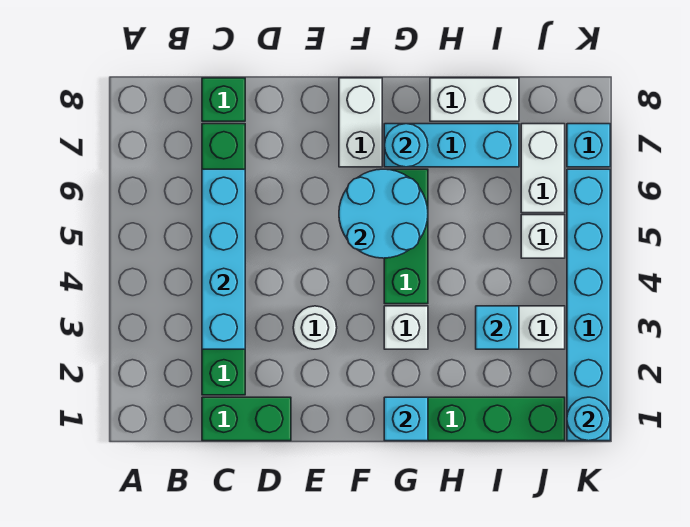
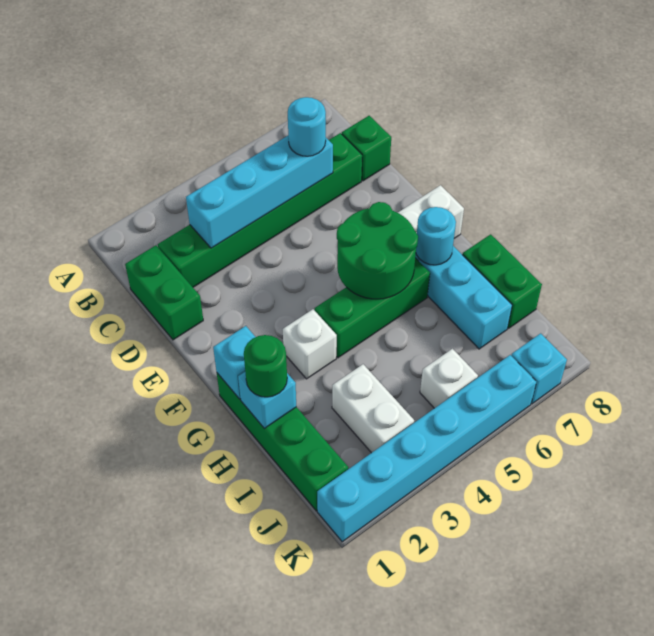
white 1x1 round brick [293,306,337,349] -> none
cyan 2x2 round brick [339,169,428,258] -> green 2x2 round brick [337,202,418,299]
none -> green 1x1 round brick [244,335,287,397]
white 1x2 brick [430,78,519,121] -> green 1x2 brick [462,234,542,328]
cyan 1x1 brick [476,306,519,349] -> cyan 1x1 brick moved to [238,372,296,428]
white 1x2 brick [521,124,565,213] -> none
cyan 1x1 round brick [567,397,610,441] -> cyan 1x1 round brick moved to [288,97,326,156]

